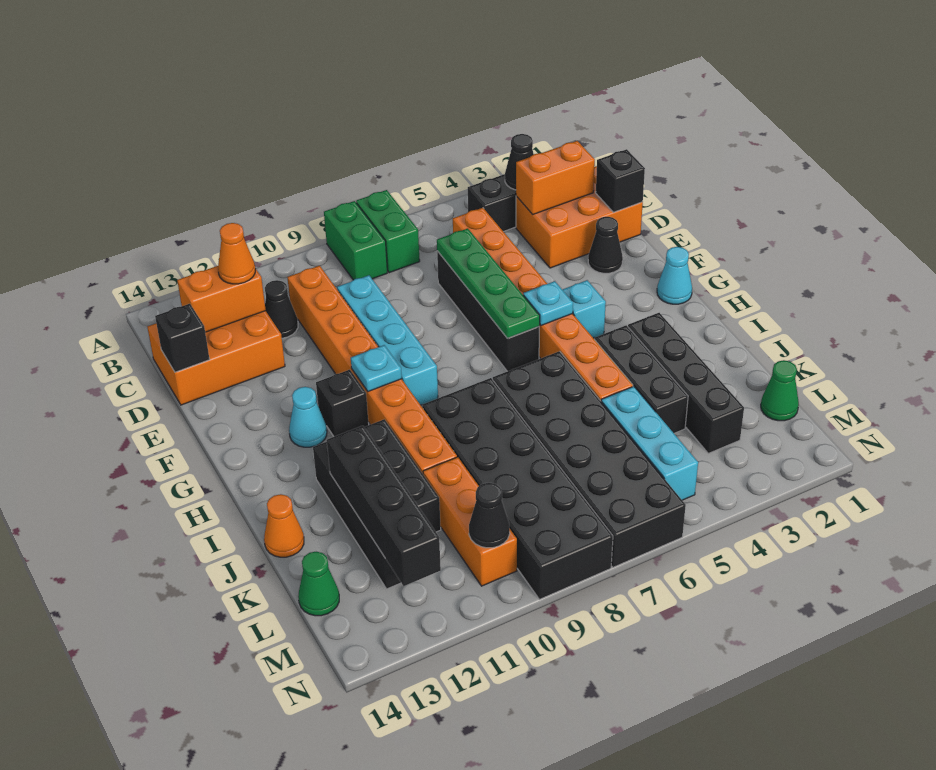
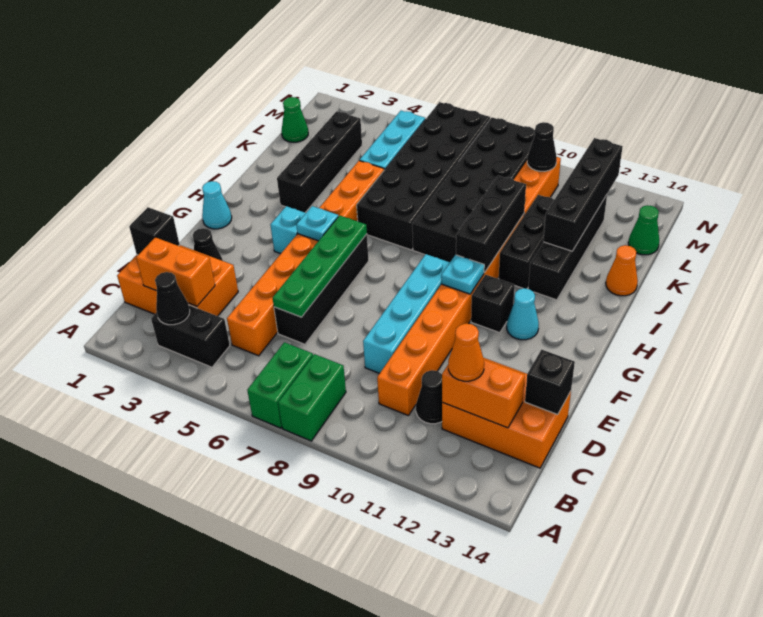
black 1x3 brick [595,325,688,433] -> black 1x3 brick moved to [456,176,526,273]

